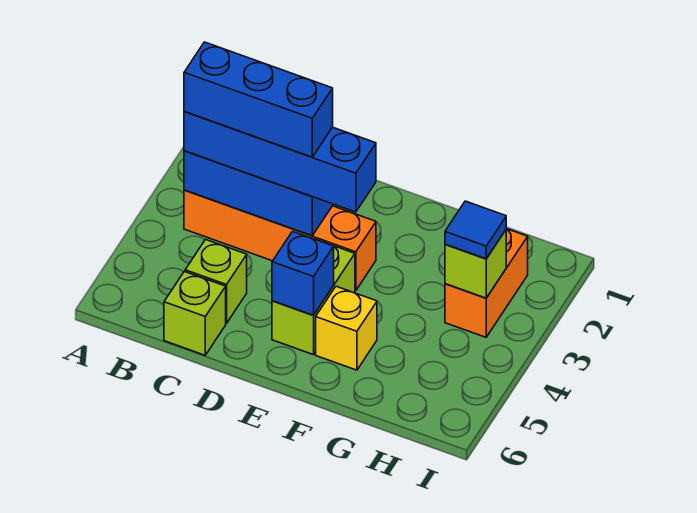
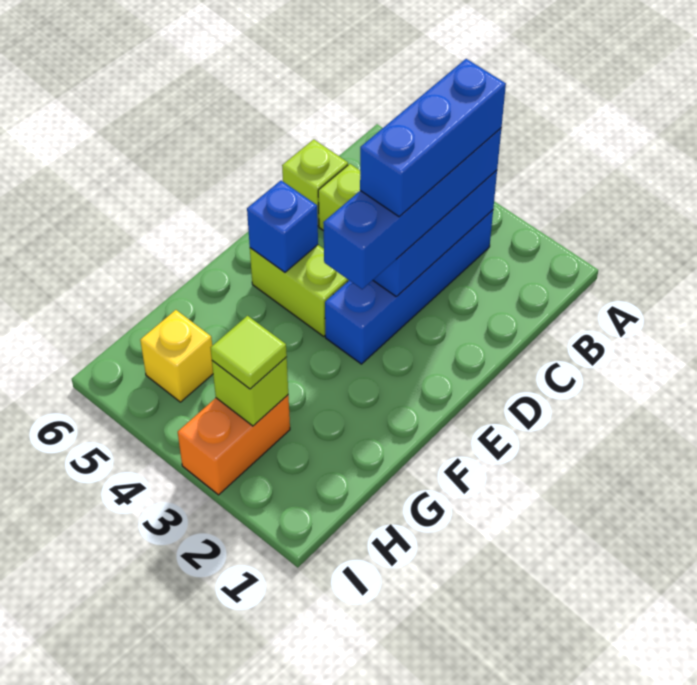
orange 1x4 brick [184,190,376,291] -> blue 1x4 brick [325,210,493,364]
yellow 1x1 brick [316,286,377,370] -> yellow 1x1 brick moved to [140,310,213,402]
orange 1x2 brick [445,229,528,337] -> orange 1x2 brick turned to [178,395,290,495]
blue 1x1 tile [445,201,506,259] -> lime 1x1 tile [211,316,287,389]

